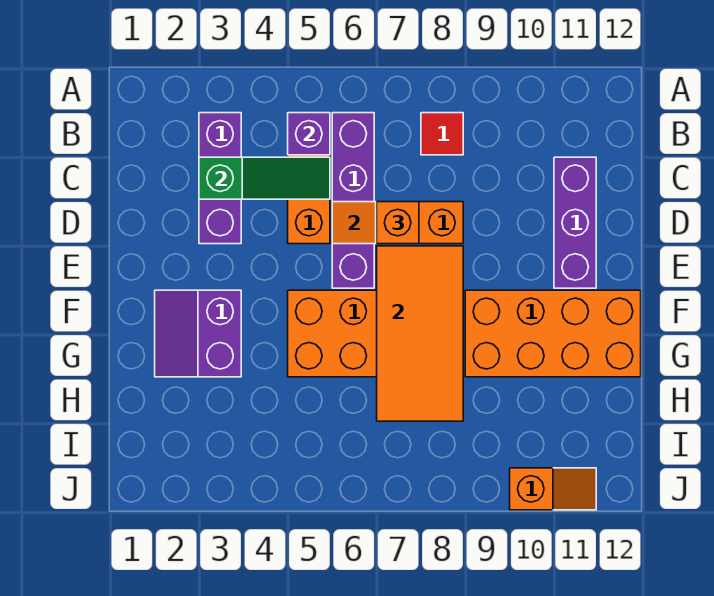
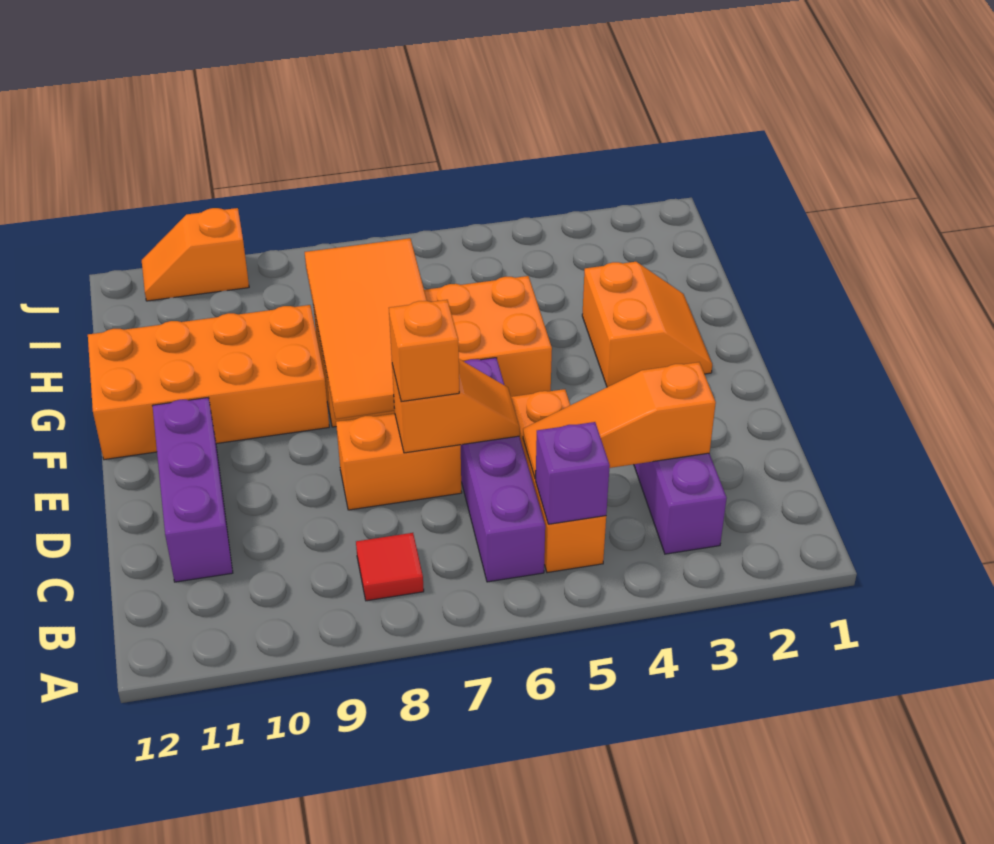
green 1x3 slope [199,157,330,199] -> orange 1x3 slope [523,362,716,479]
purple 2x2 slope [155,290,241,377] -> orange 2x2 slope [582,262,712,387]

